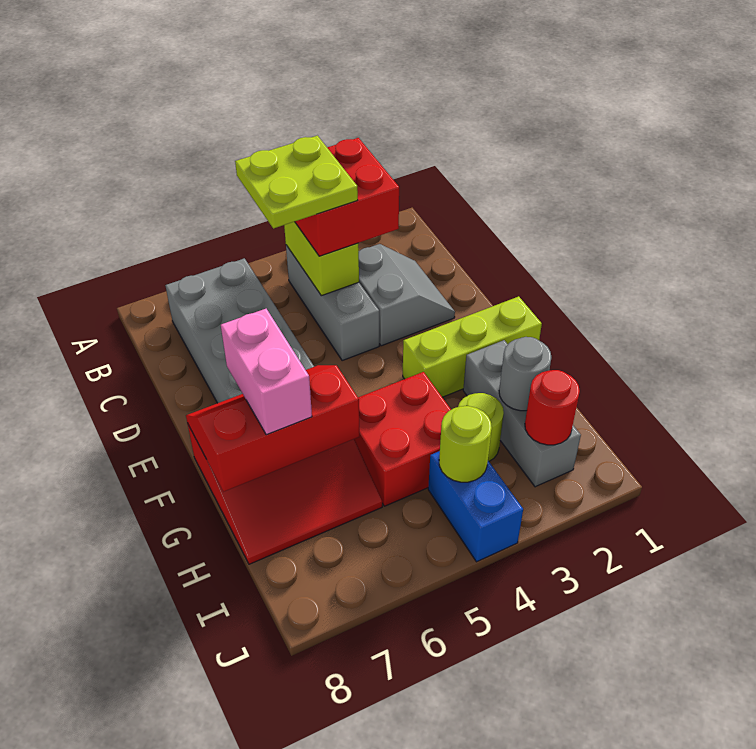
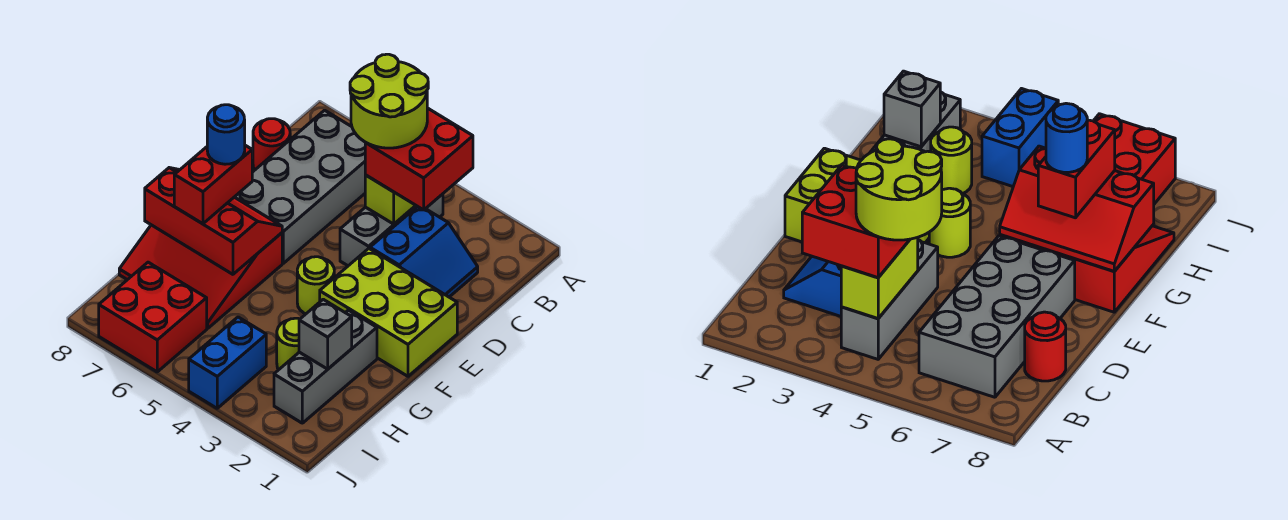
lime 2x2 plate [235,136,358,229] -> lime 2x2 round brick [350,54,428,148]
grey 2x2 slope [359,244,455,346] -> blue 2x2 slope [370,206,478,297]
lime 1x3 brick [403,296,542,397] -> lime 2x3 brick [320,249,457,376]
pink 1x2 brick [221,309,312,435] -> red 1x2 brick [174,145,252,224]
none -> blue 1x1 round brick [207,105,245,164]
red 2x2 brick [354,372,451,506] -> red 2x2 brick moved to [99,262,207,372]
grey 1x1 round brick [499,337,551,411] -> grey 1x1 brick [299,299,352,369]
red 1x1 round brick [525,370,580,445] -> red 1x1 round brick moved to [253,119,290,170]
lime 1x1 round brick [439,406,492,482] -> lime 1x1 round brick moved to [297,257,334,314]

